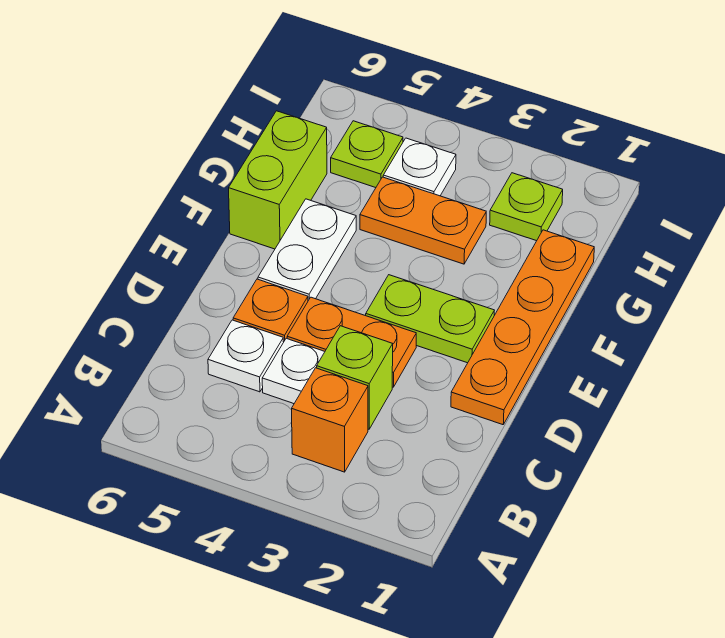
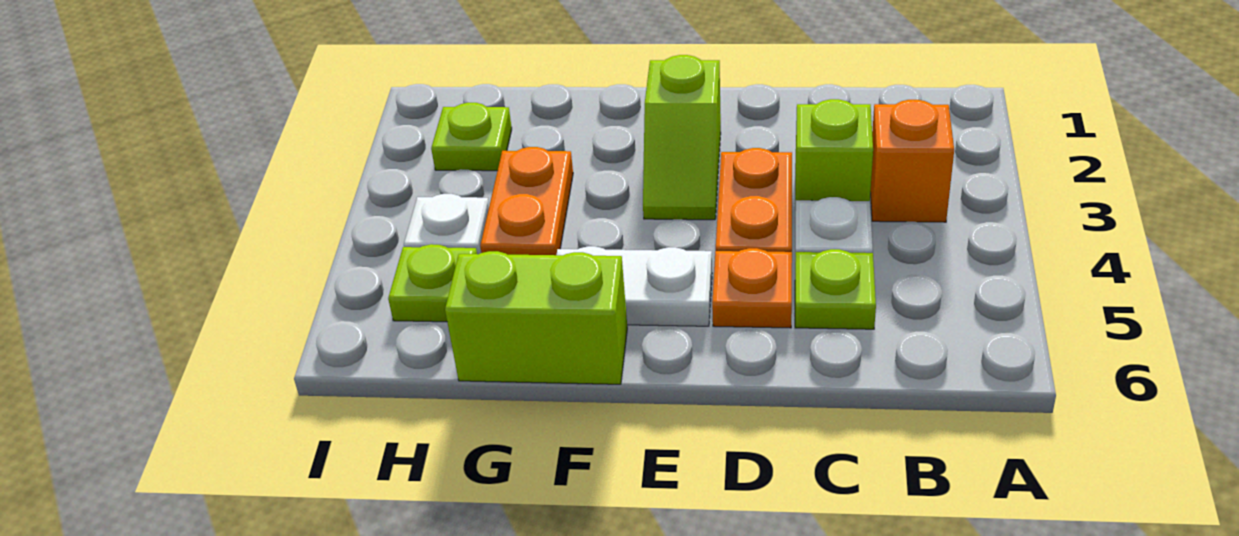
white 1x1 plate [208,320,284,392] -> lime 1x1 plate [795,249,876,329]
orange 1x4 plate [451,230,594,425] -> none
lime 1x2 plate [366,275,494,363] -> lime 1x2 slope [643,55,721,220]

